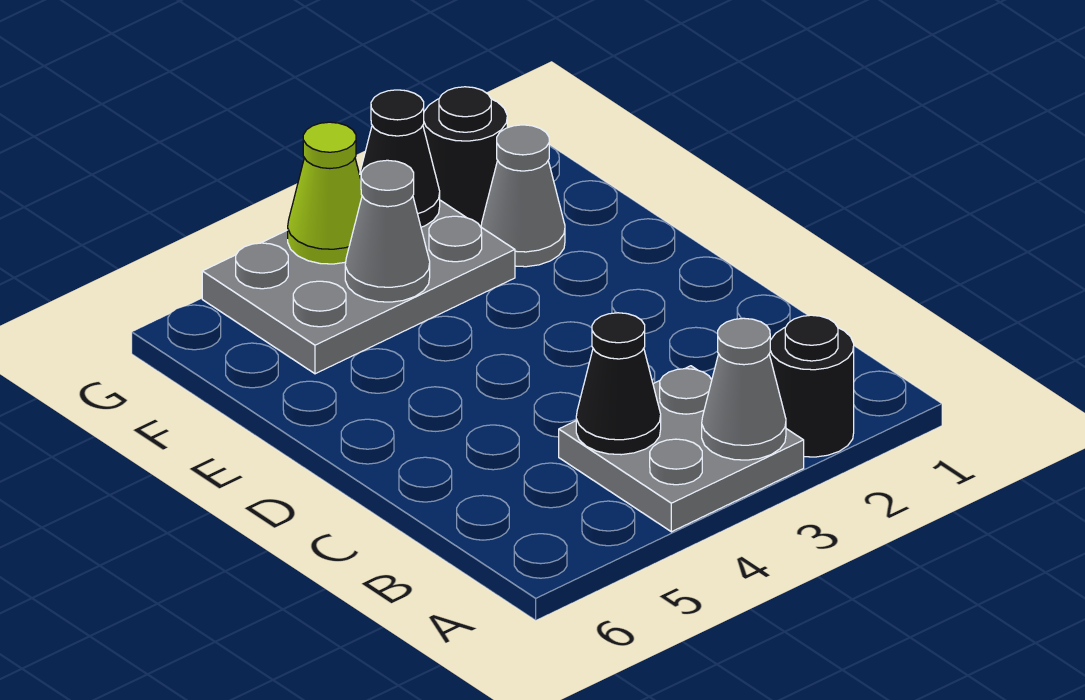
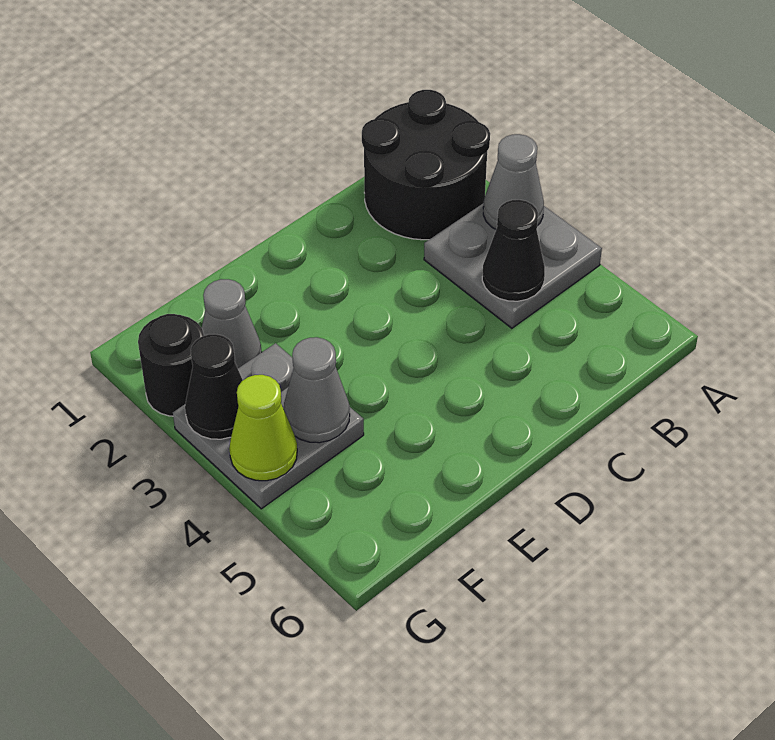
black 1x1 round brick [769,315,854,457] -> black 2x2 round brick [362,90,490,240]
grey 2x3 plate [202,200,515,374] -> grey 2x2 plate [173,343,364,509]

